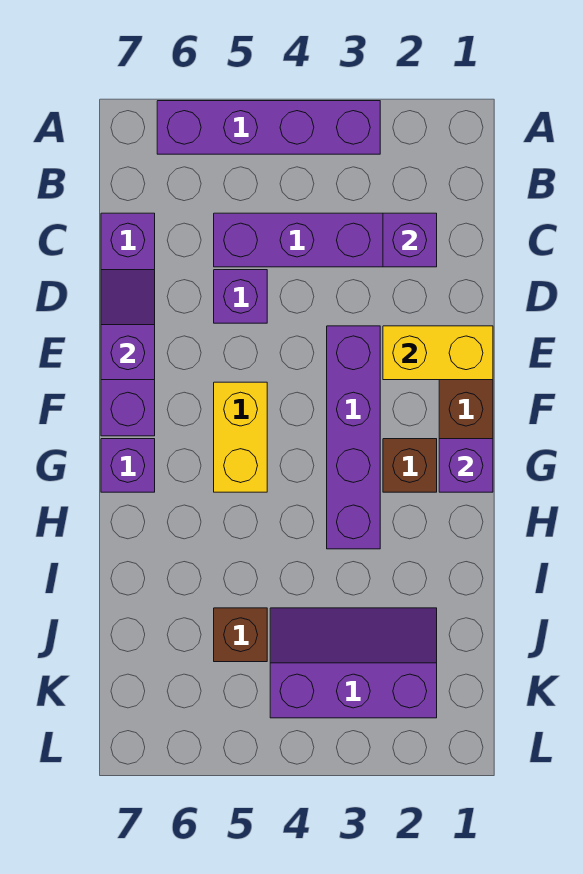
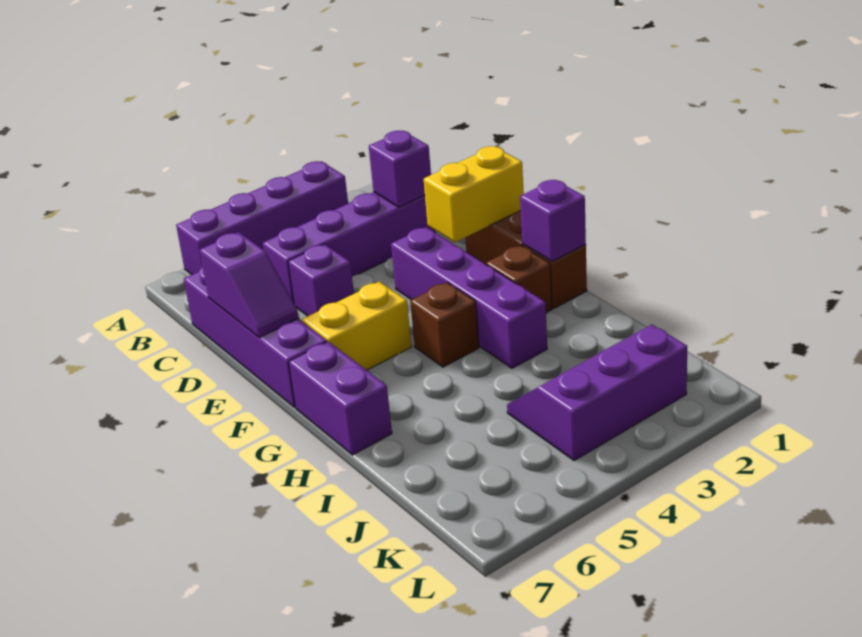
purple 1x2 slope [101,270,155,380] -> purple 1x2 slope turned to [200,232,299,338]
yellow 1x2 brick [214,382,267,492] -> yellow 1x2 brick turned to [302,282,411,370]
purple 1x1 brick [101,439,155,492] -> purple 1x2 brick [289,342,392,455]
brown 1x1 brick [214,608,267,662] -> brown 1x1 brick moved to [410,282,479,367]

